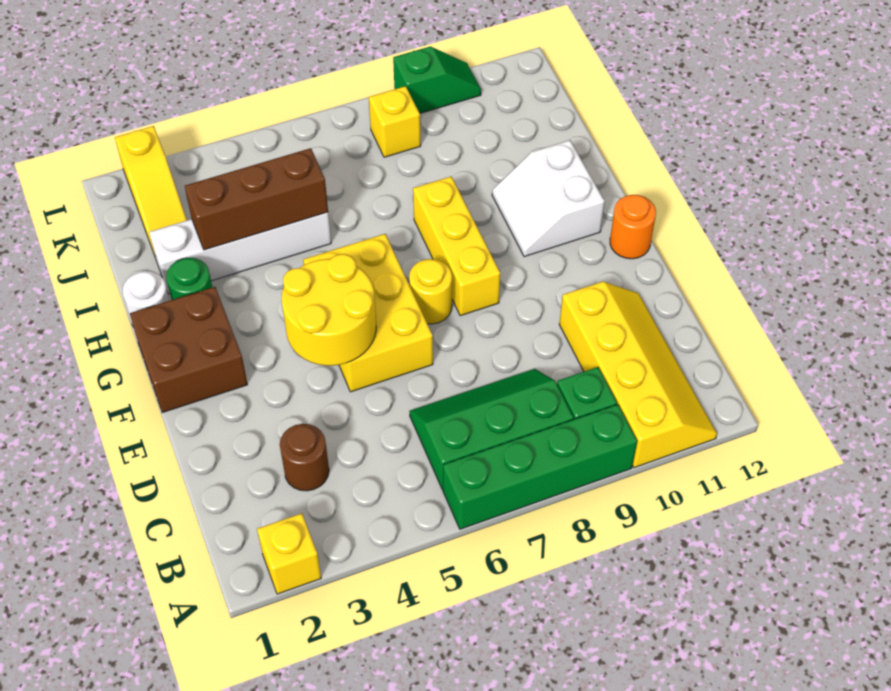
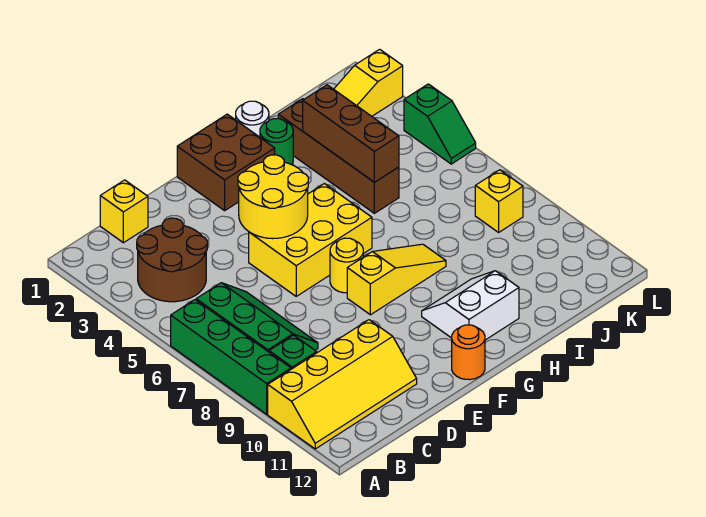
yellow 1x1 brick [257,513,321,594] -> yellow 1x1 brick moved to [100,180,148,243]
brown 1x1 round brick [280,424,329,491] -> brown 2x2 round brick [137,218,207,302]
yellow 1x3 brick [413,177,500,316] -> yellow 1x3 slope [347,244,446,315]
white 1x4 brick [149,212,331,294] -> brown 1x4 brick [278,99,399,213]
green 1x2 slope [393,47,481,113] -> green 1x2 slope moved to [404,84,476,164]

